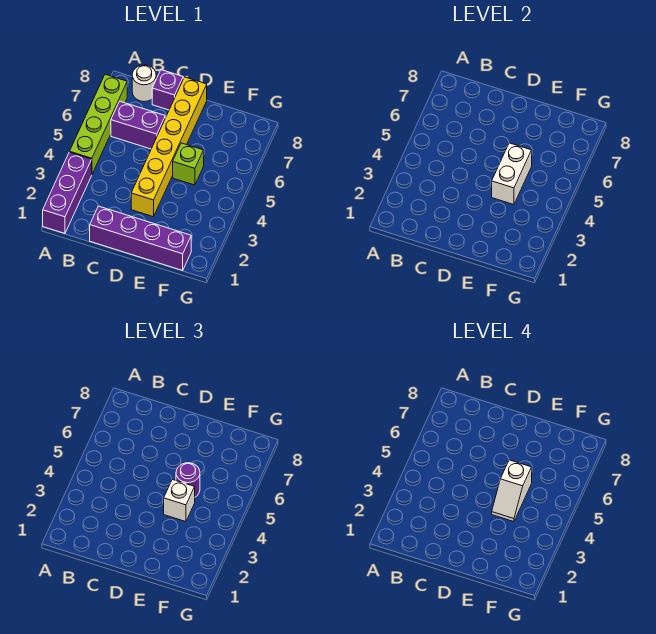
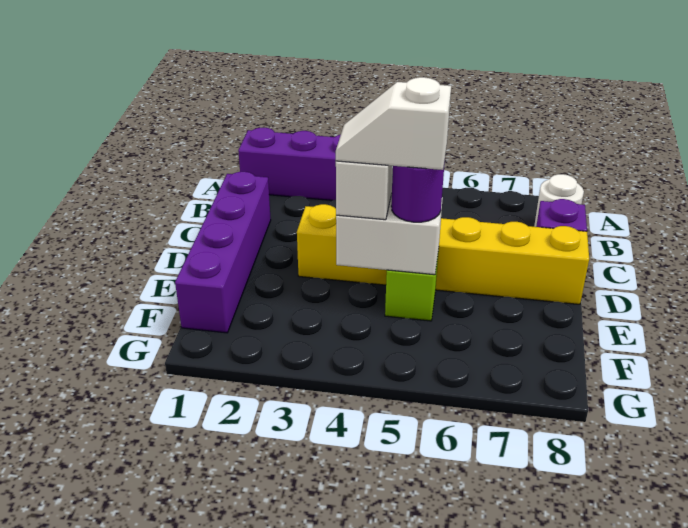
lime 1x4 brick [70,74,127,174] -> none
purple 1x2 brick [111,101,165,149] -> none

